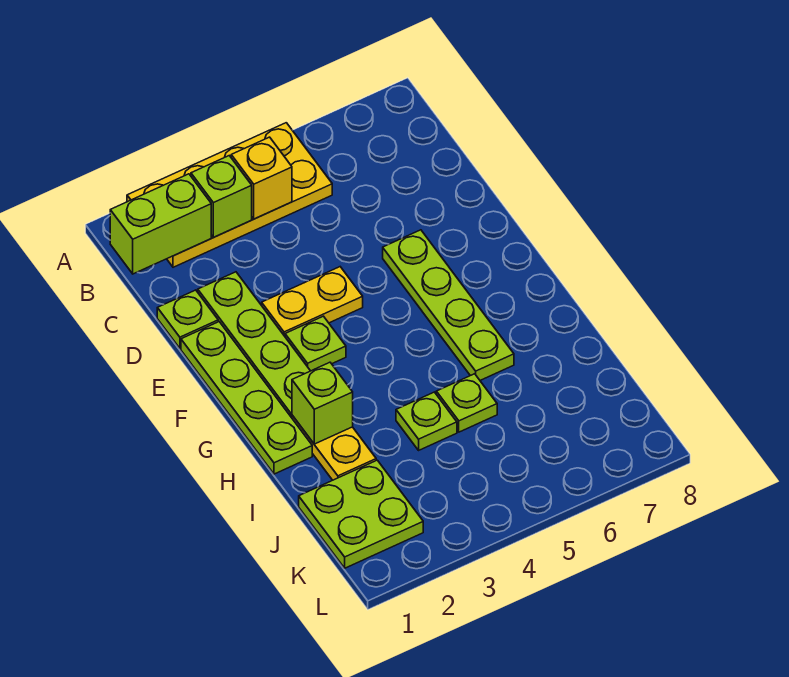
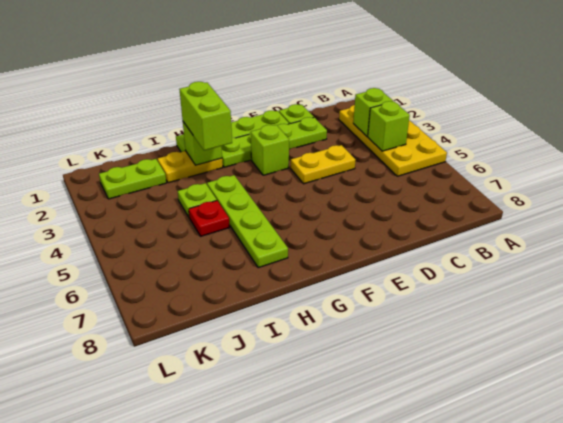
lime 1x2 brick [110,174,211,274] -> lime 1x2 brick moved to [179,82,232,150]
yellow 1x1 brick [231,137,292,219] -> lime 1x1 brick [368,101,410,151]
yellow 1x2 plate [262,267,363,336] -> yellow 1x2 plate turned to [291,145,356,184]
lime 1x4 plate [383,230,514,380] -> lime 1x4 plate turned to [207,175,288,268]
lime 1x1 plate [285,316,346,371] -> lime 1x1 brick [251,125,289,175]
lime 1x1 plate [436,374,497,432] -> red 1x1 plate [189,201,230,236]
lime 2x2 plate [299,460,423,568] -> lime 1x2 plate [99,159,166,199]

